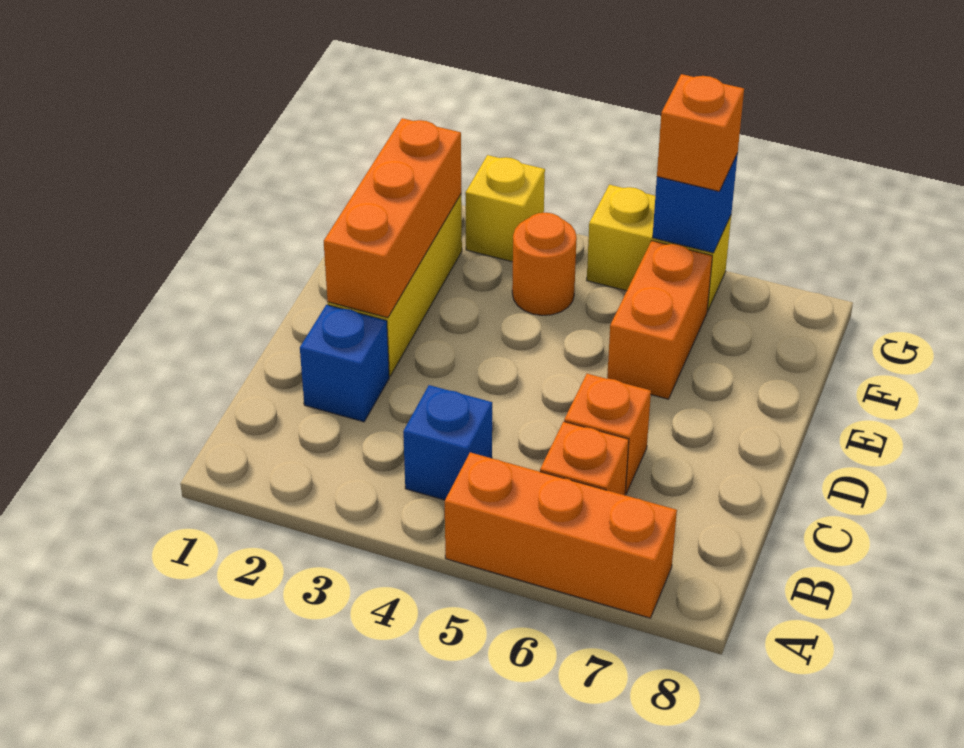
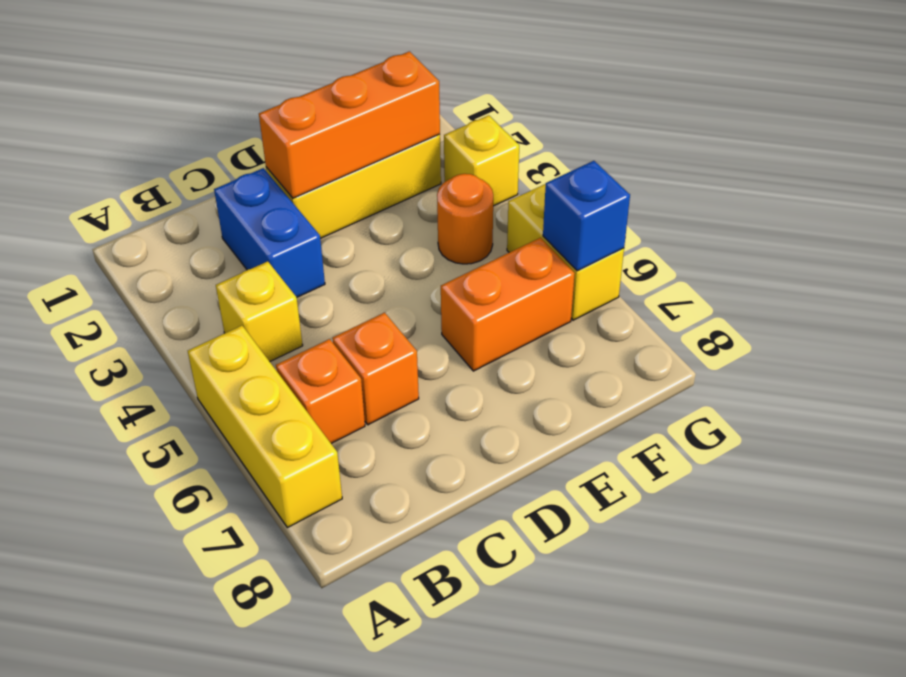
orange 1x3 brick [445,452,677,618] -> yellow 1x3 brick [188,326,342,528]
blue 1x1 brick [403,385,492,500] -> yellow 1x1 brick [216,261,303,362]
blue 1x1 brick [300,305,389,422] -> blue 1x2 brick [214,168,325,297]
orange 1x1 brick [657,74,744,191] -> none

